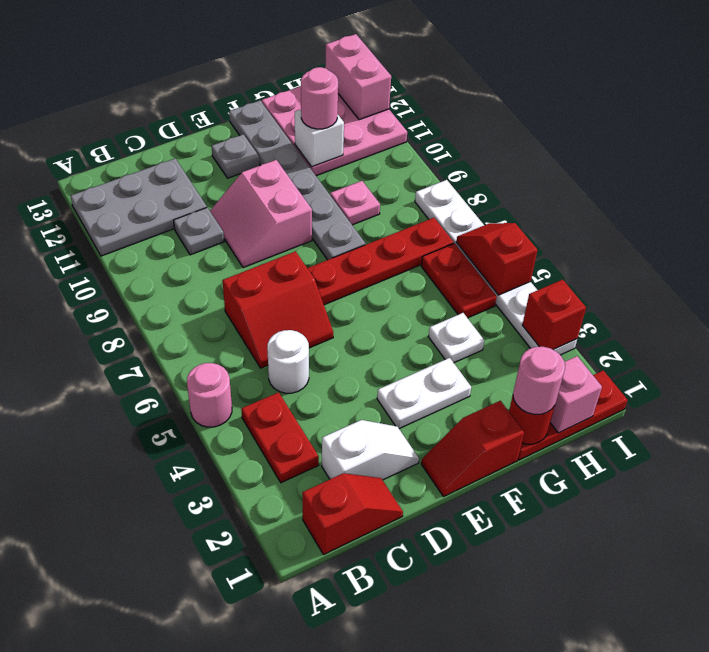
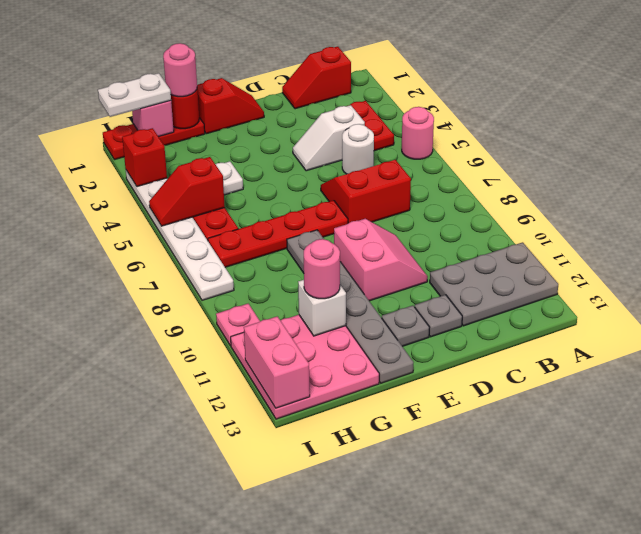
white 1x2 slope [322,420,419,480] -> white 1x2 slope moved to [293,105,365,171]
grey 1x1 plate [174,208,224,255] -> grey 1x1 plate moved to [415,295,462,337]
white 1x2 plate [377,358,471,429] -> white 1x2 plate moved to [98,73,171,117]
pink 1x1 plate [330,181,380,225] -> pink 1x1 plate moved to [216,304,260,346]
red 1x2 slope [456,223,538,295] -> red 1x2 slope turned to [149,157,225,226]

